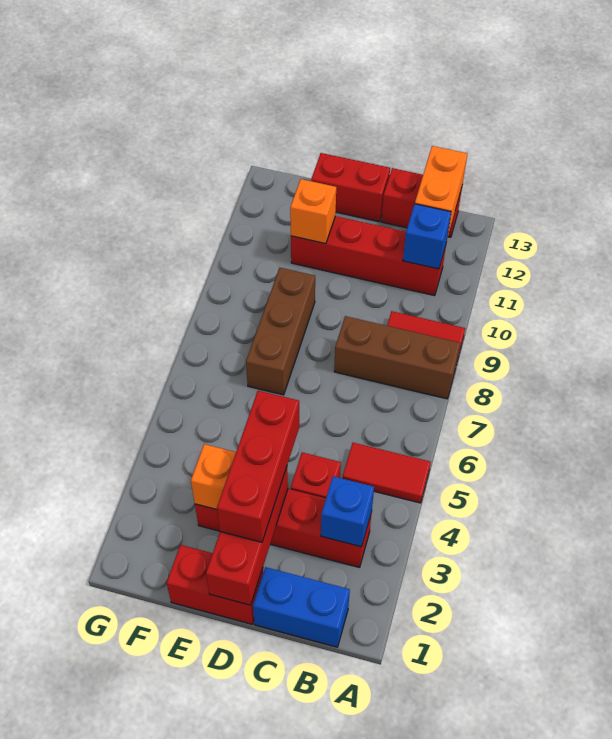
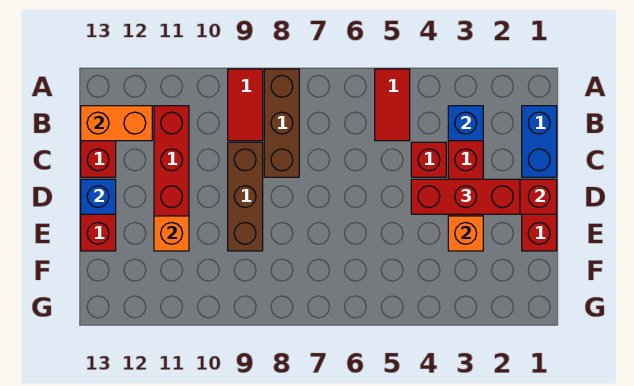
blue 1x1 brick [403,204,451,269] -> blue 1x1 brick moved to [81,179,116,214]
brown 1x3 brick [246,268,315,395] -> brown 1x3 brick turned to [228,142,263,251]

